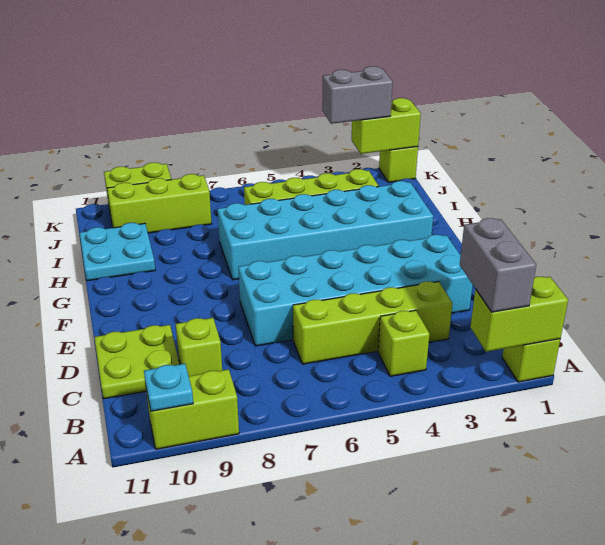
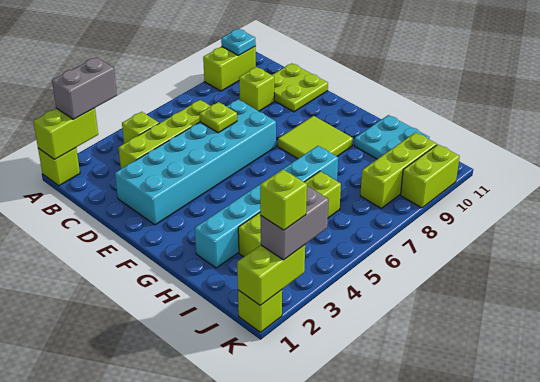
grey 1x2 brick [460,218,536,312] -> grey 1x2 brick turned to [52,57,117,119]
none -> lime 1x1 plate [200,102,237,133]
none -> lime 2x2 tile [278,116,353,159]
cyan 2x6 brick [218,181,433,280] -> cyan 1x6 brick [195,146,338,268]
none -> lime 1x1 brick [260,170,307,230]

